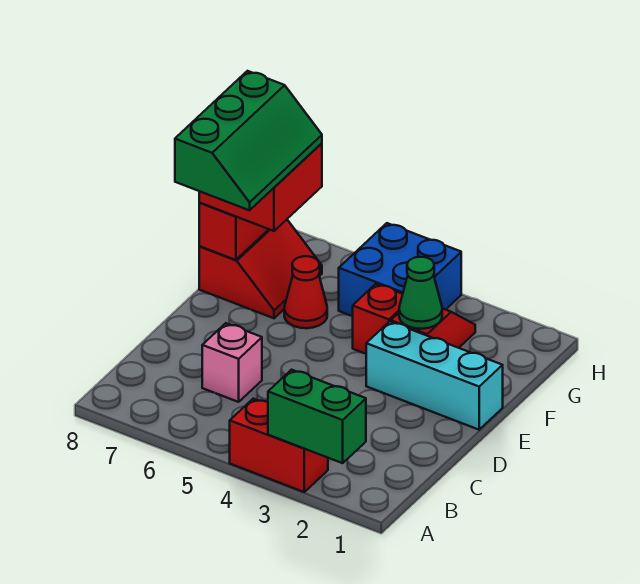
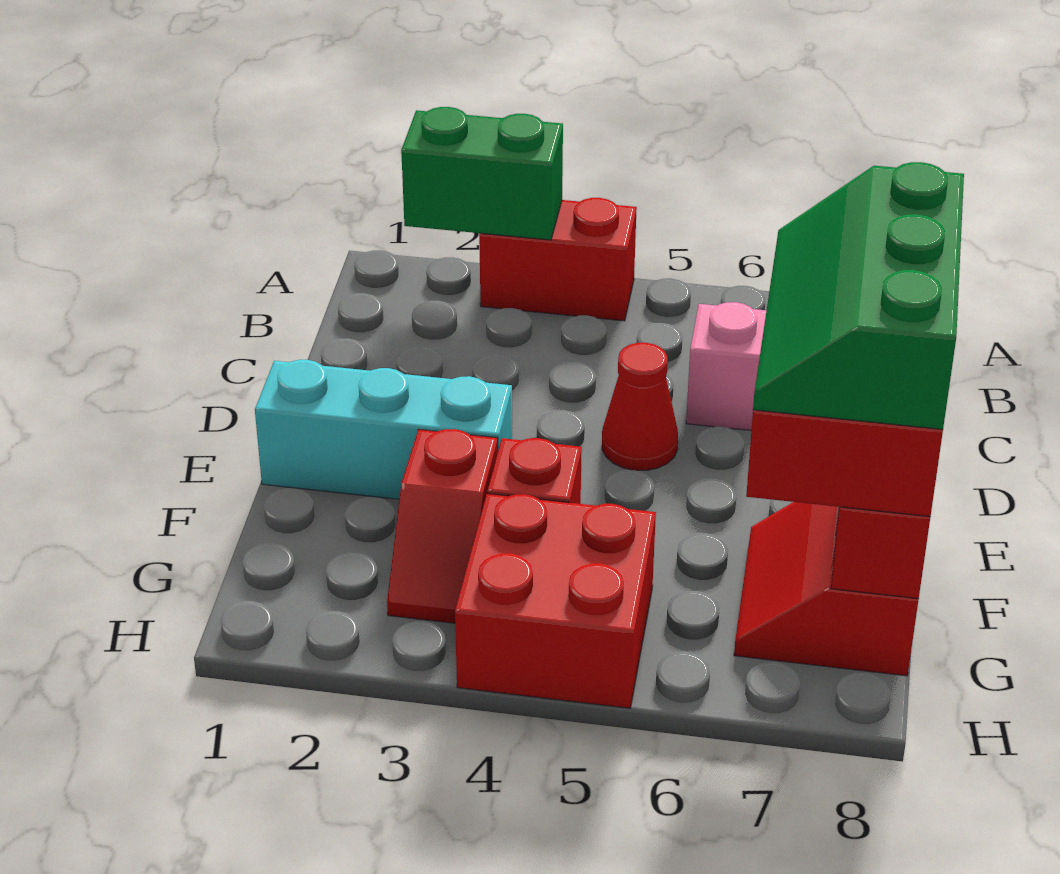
green 1x1 cone [399,257,442,329] -> none
red 1x1 cone [284,256,327,328] -> red 1x1 cone moved to [602,343,678,470]
blue 2x2 brick [339,223,461,316] -> red 2x2 brick [455,494,656,708]

